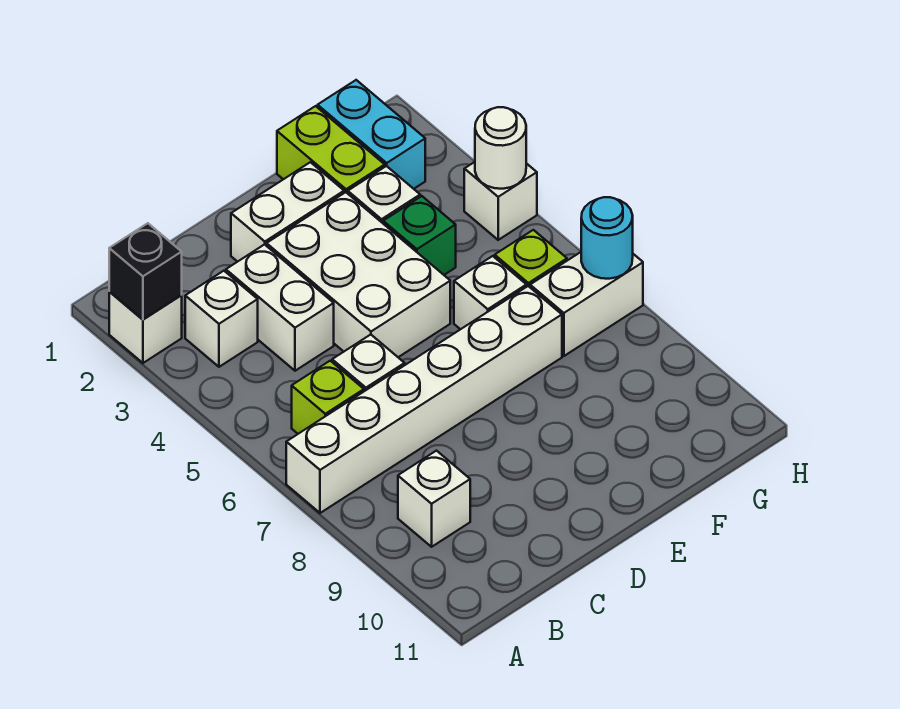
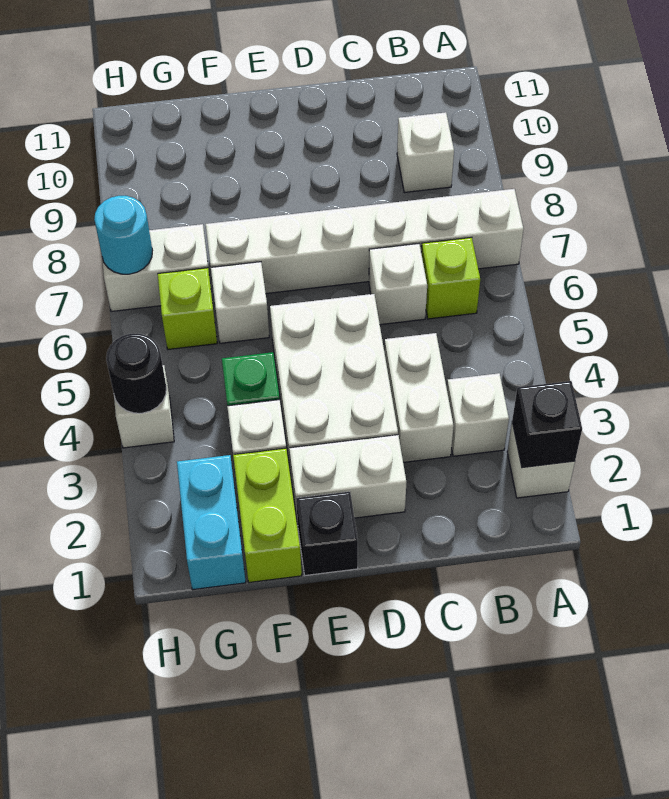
none -> black 1x1 brick [296,491,358,575]
white 1x1 round brick [475,107,526,189] -> black 1x1 round brick [106,334,166,413]

